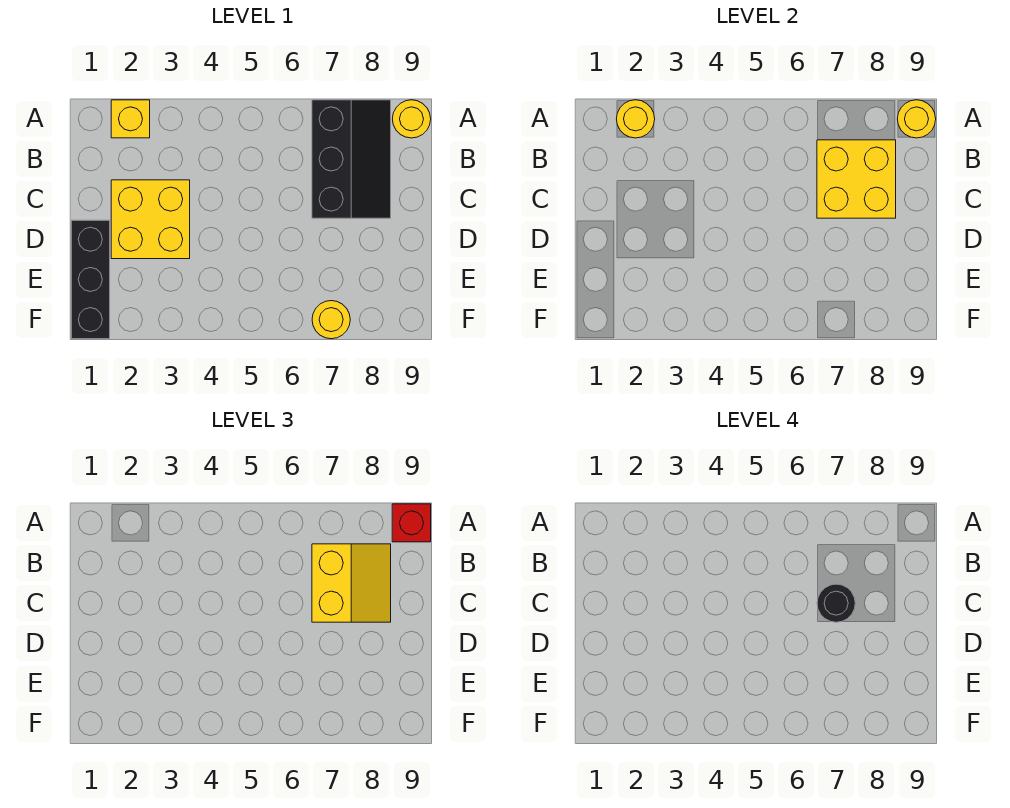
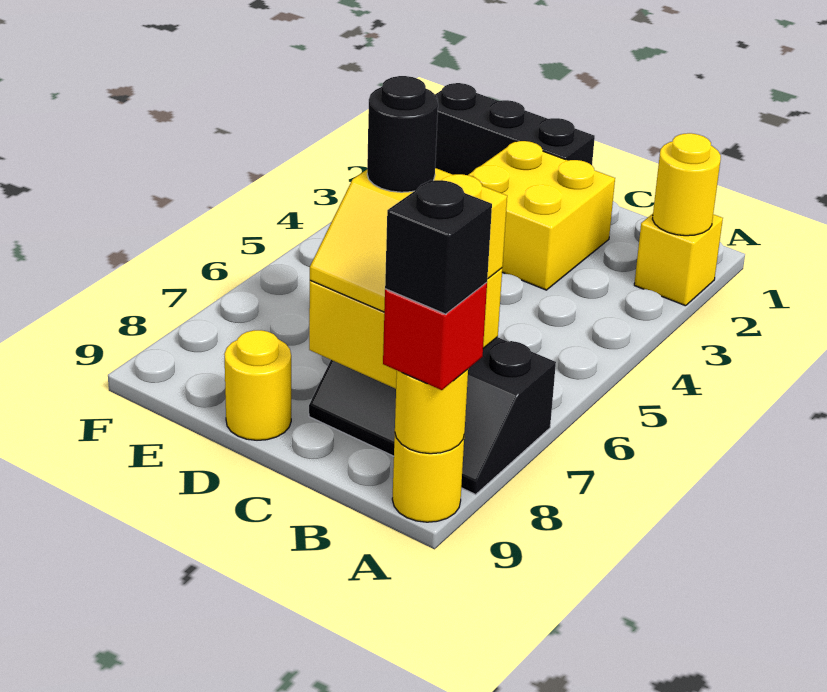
none -> black 1x1 brick [385,180,492,314]
yellow 1x1 round brick [312,301,350,339] -> yellow 1x1 round brick moved to [224,330,291,440]

